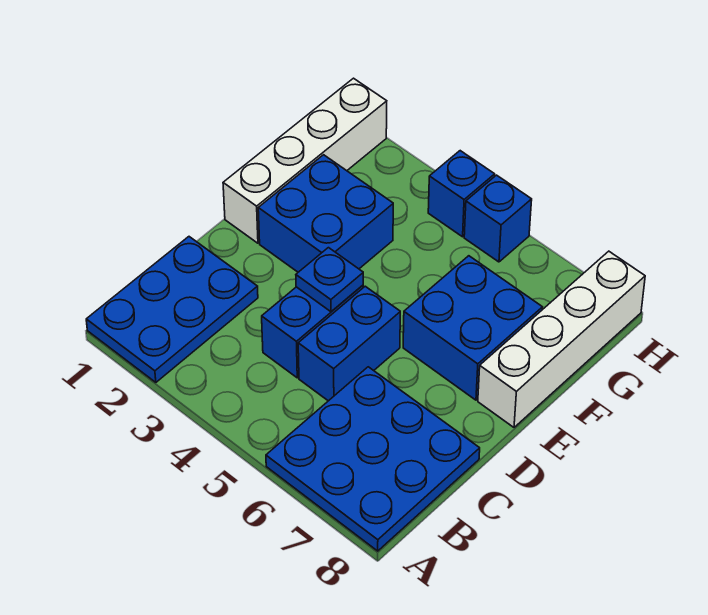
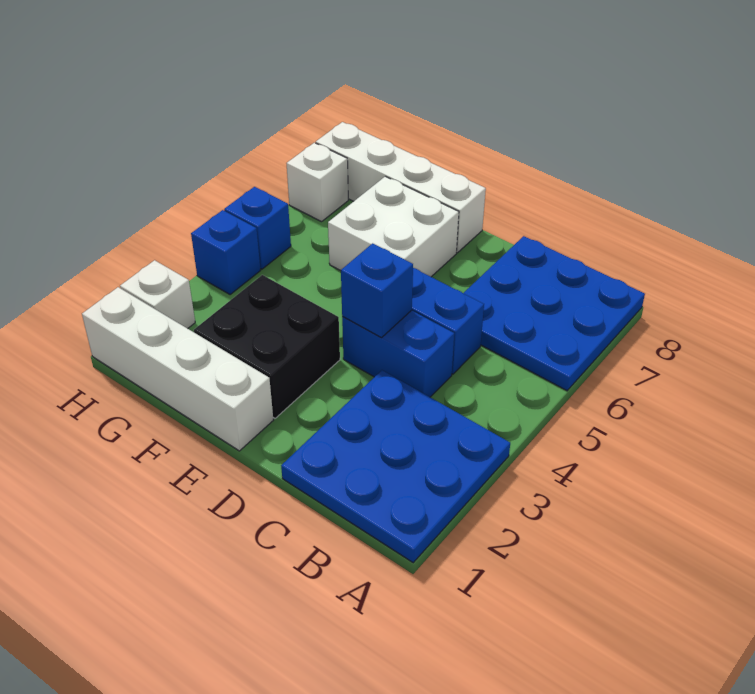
blue 2x3 plate [86,237,258,382] -> blue 3x3 plate [281,370,510,563]
blue 1x1 plate [296,248,363,312] -> blue 1x1 brick [341,243,413,338]
blue 2x2 brick [258,155,393,272] -> black 2x2 brick [194,275,340,418]
blue 2x2 brick [403,256,542,400] -> white 2x2 brick [328,176,459,277]
none -> white 1x1 brick [120,260,195,329]
none -> white 1x1 brick [286,143,348,222]

